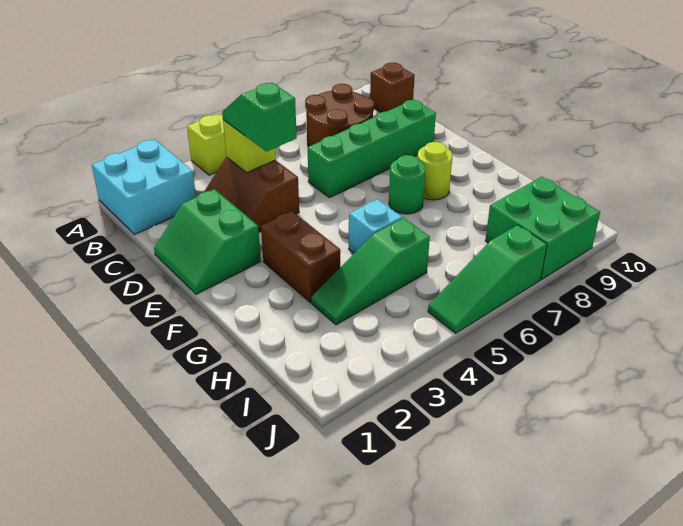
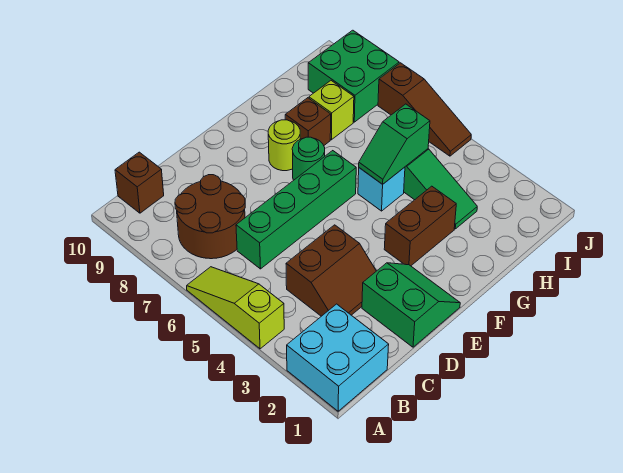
lime 1x1 brick [223,120,276,173] -> lime 1x1 brick moved to [309,81,354,140]
green 1x2 slope [222,82,297,152] -> green 1x2 slope moved to [359,104,430,184]
green 2x2 slope [154,189,261,294] -> green 2x2 slope turned to [362,263,460,347]
green 1x4 brick [308,100,436,198] -> green 1x4 brick turned to [236,151,356,269]
none -> brown 1x1 brick [285,98,331,145]
green 1x3 slope [428,225,547,333] -> brown 1x3 slope [378,63,471,156]

